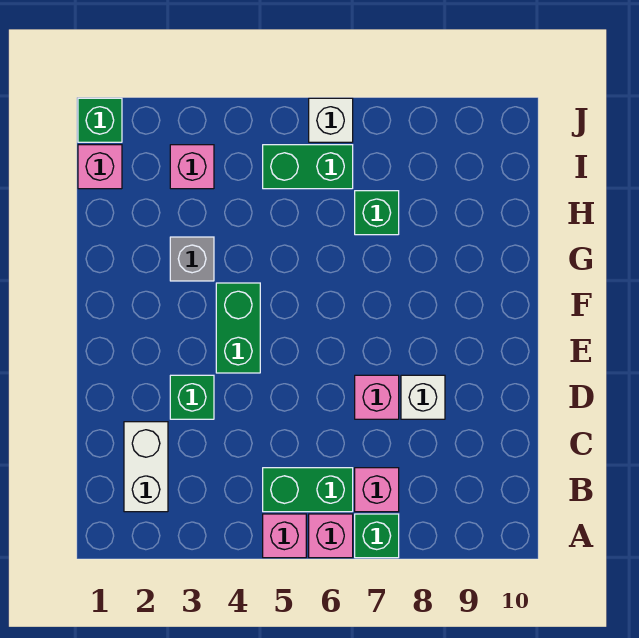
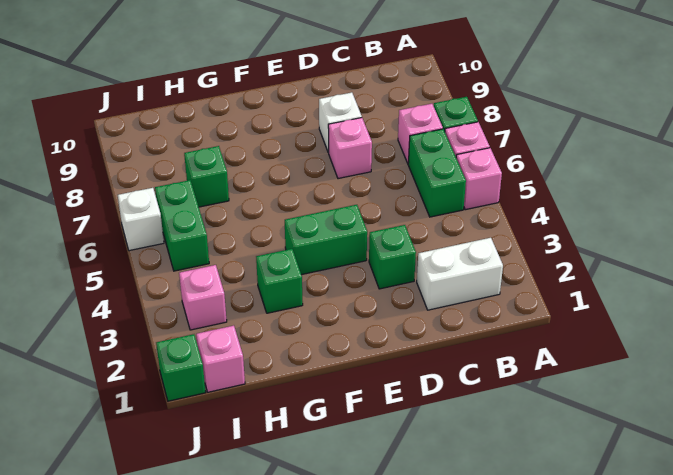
grey 1x1 brick [170,237,214,281] -> green 1x1 brick [256,249,303,313]

